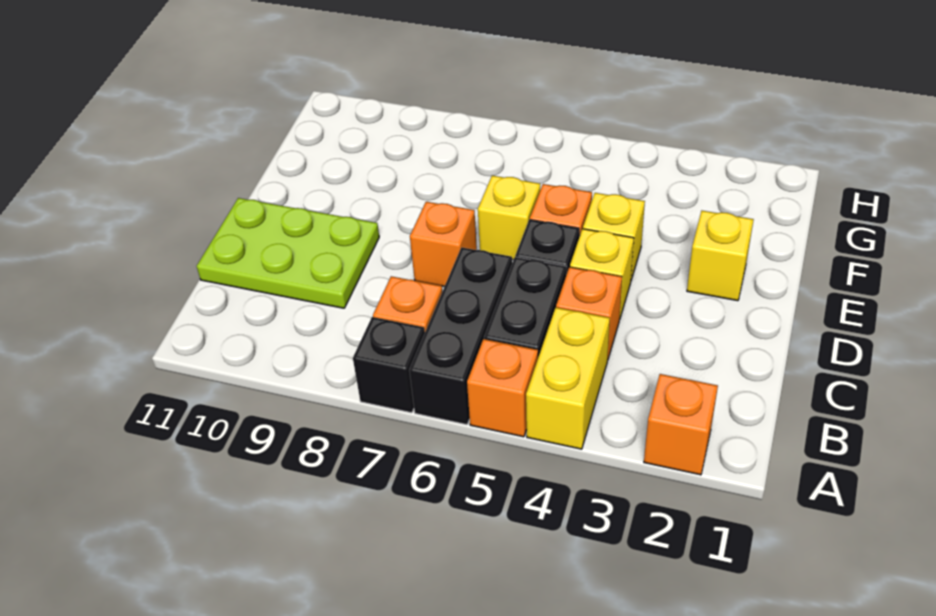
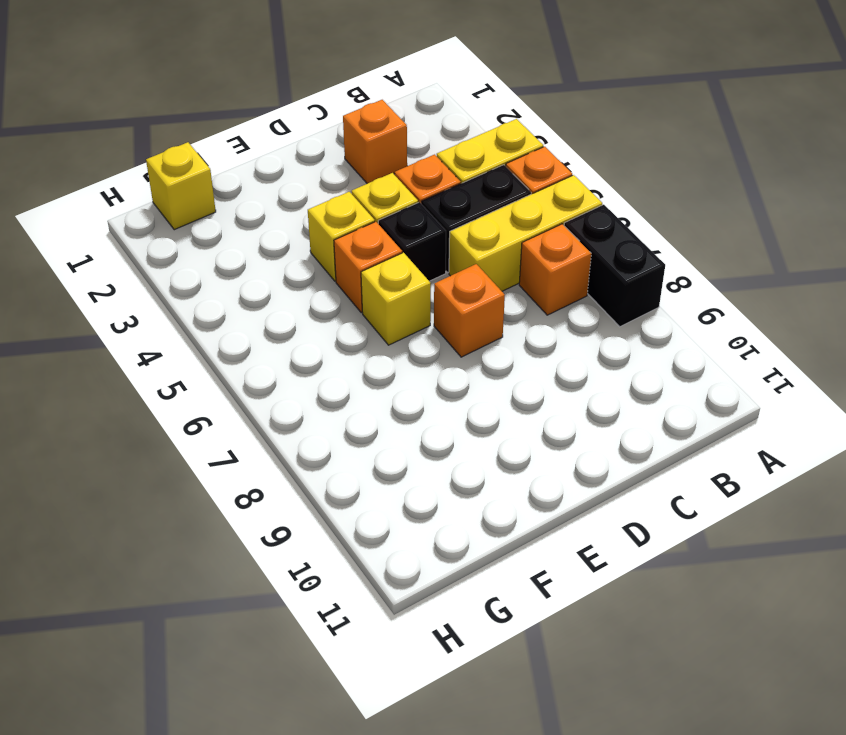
orange 1x1 brick [644,374,718,475] -> orange 1x1 brick moved to [343,100,407,184]
black 1x3 brick [409,247,512,425] -> yellow 1x3 brick [449,175,602,291]
black 1x1 brick [353,317,425,413] -> black 1x2 brick [564,205,665,327]
lime 2x3 plate [197,198,379,308] -> none
yellow 1x1 brick [687,211,754,301] -> yellow 1x1 brick moved to [146,142,216,230]

